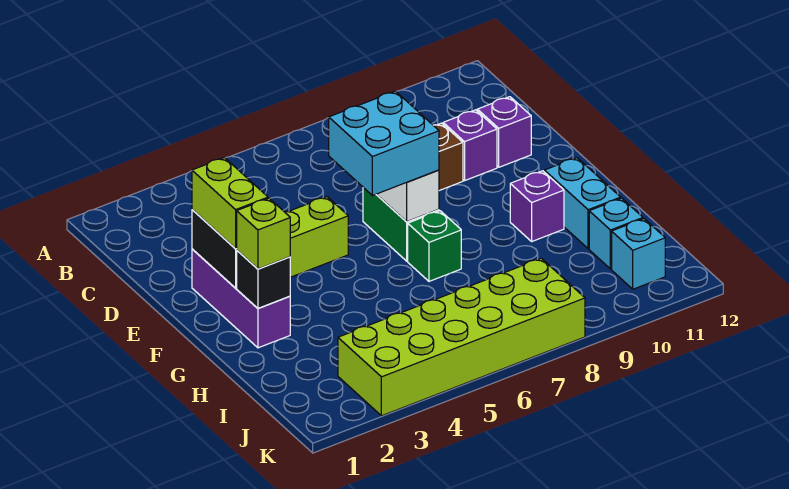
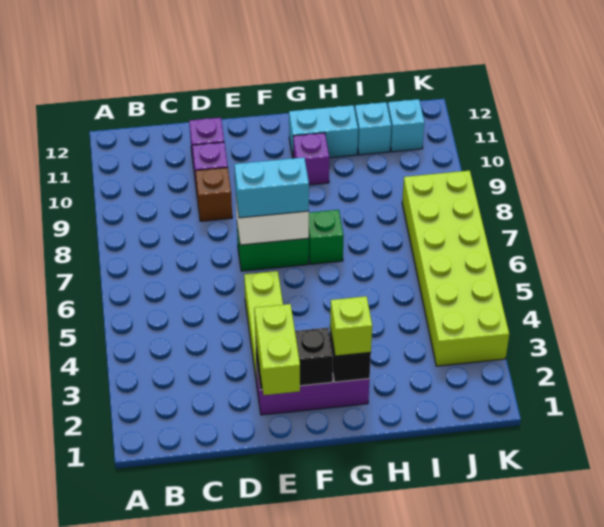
lime 1x2 brick [192,158,268,248] -> lime 1x2 brick turned to [254,304,300,395]
cyan 2x2 brick [329,91,439,196] -> cyan 1x2 brick [234,157,309,218]

